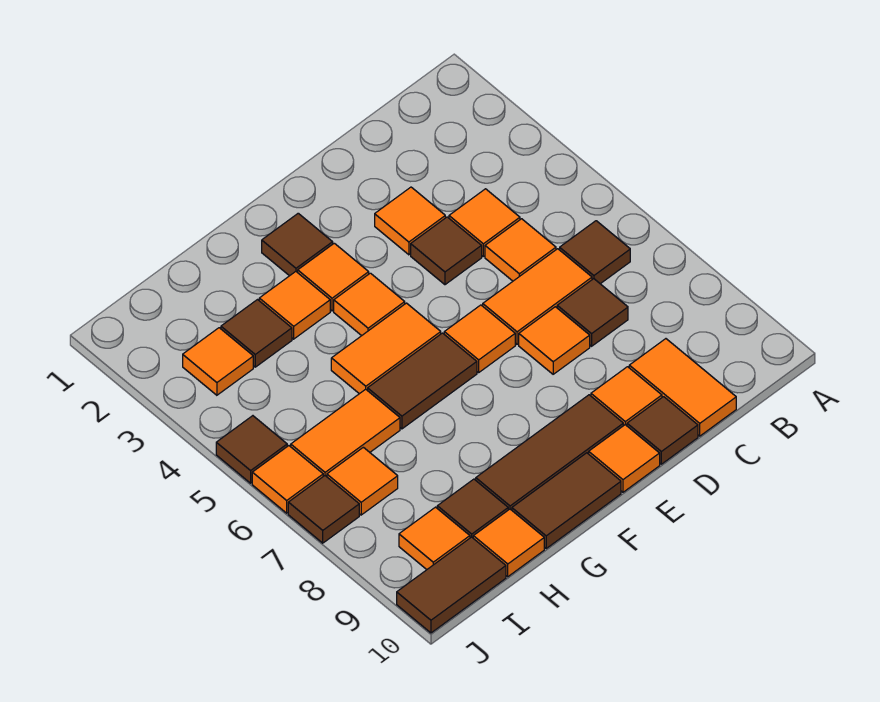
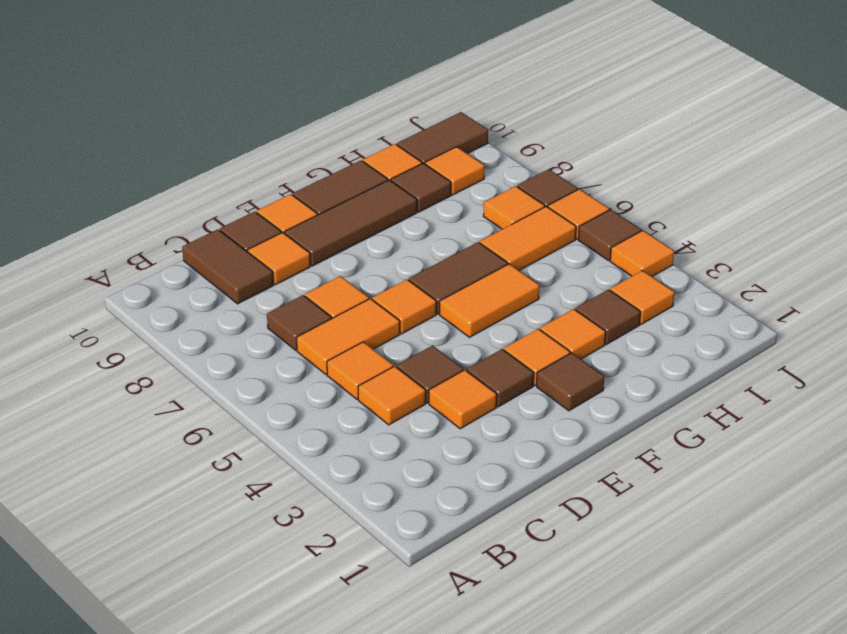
brown 1x1 tile [560,221,630,284] -> brown 1x1 tile moved to [467,349,534,407]
orange 1x2 tile [629,339,736,436] -> brown 1x2 tile [182,229,273,304]
orange 1x1 tile [334,273,405,336] -> orange 1x1 tile moved to [610,231,674,276]

